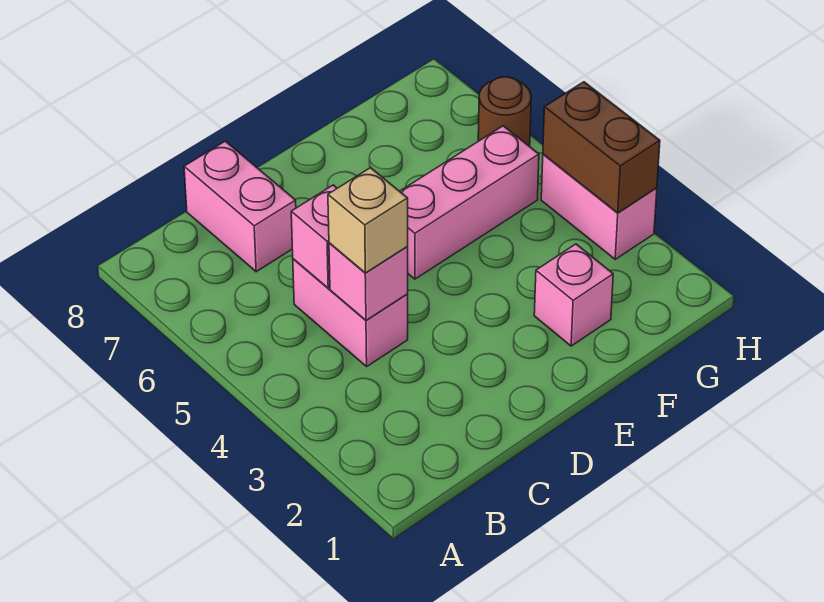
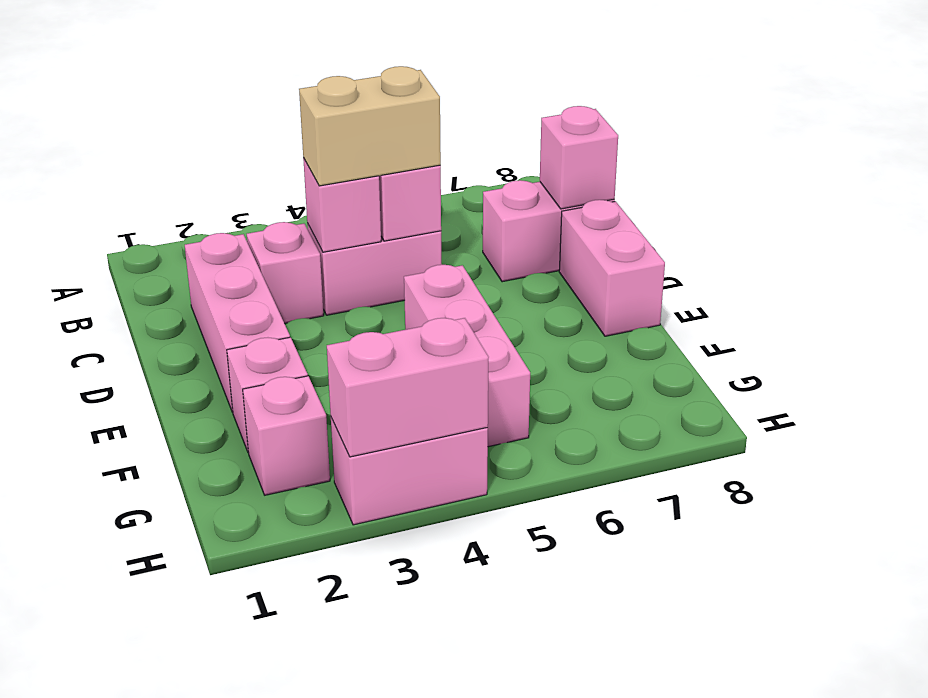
none -> pink 1x3 brick [185,233,290,412]
none -> pink 1x1 brick [247,222,324,323]
tan 1x1 brick [328,168,408,273] -> tan 1x2 brick [299,66,441,186]
none -> pink 1x1 brick [540,106,618,209]
none -> pink 1x2 brick [559,200,665,336]
none -> pink 1x1 brick [243,376,330,495]
brown 1x2 brick [543,82,660,213] -> pink 1x2 brick [327,318,489,457]
brown 1x1 round brick [478,77,531,146] -> none

